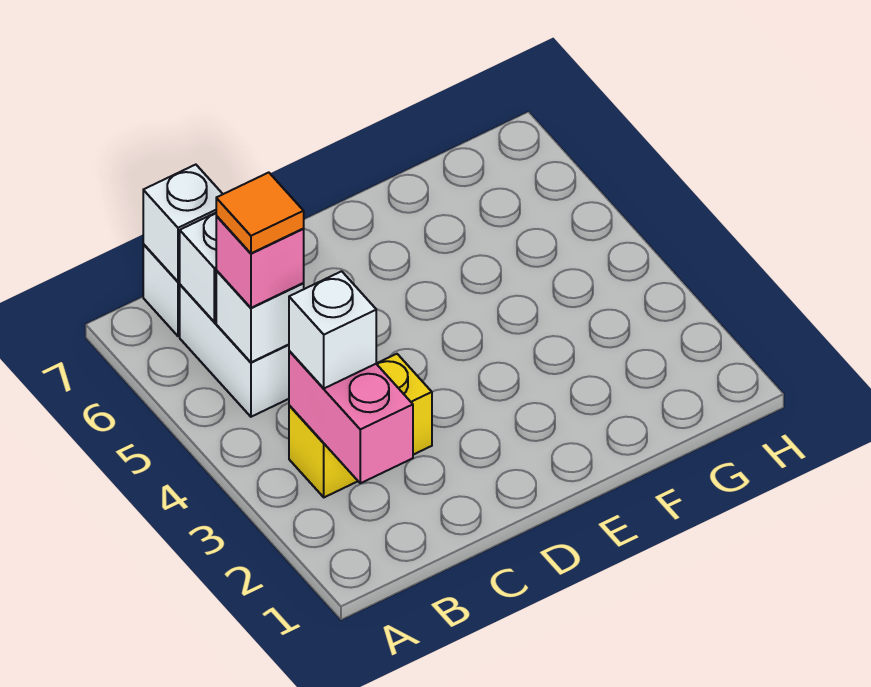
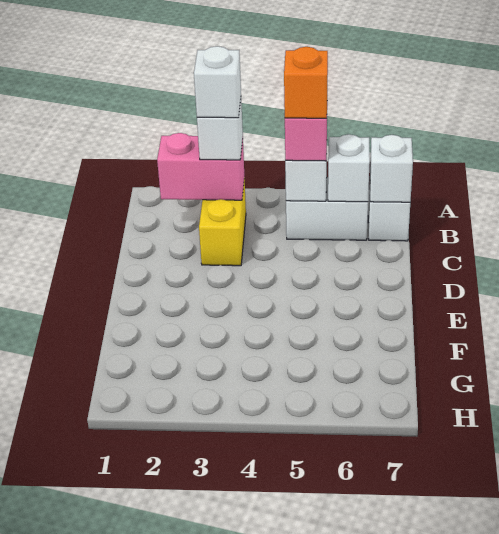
none -> white 1x1 brick [194,46,241,118]
orange 1x1 tile [216,173,304,253] -> orange 1x1 brick [284,47,328,118]

